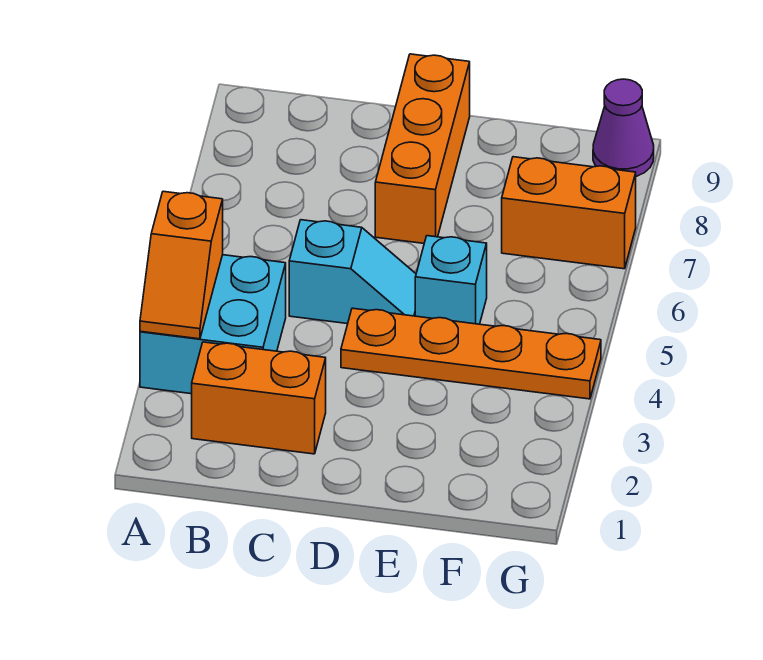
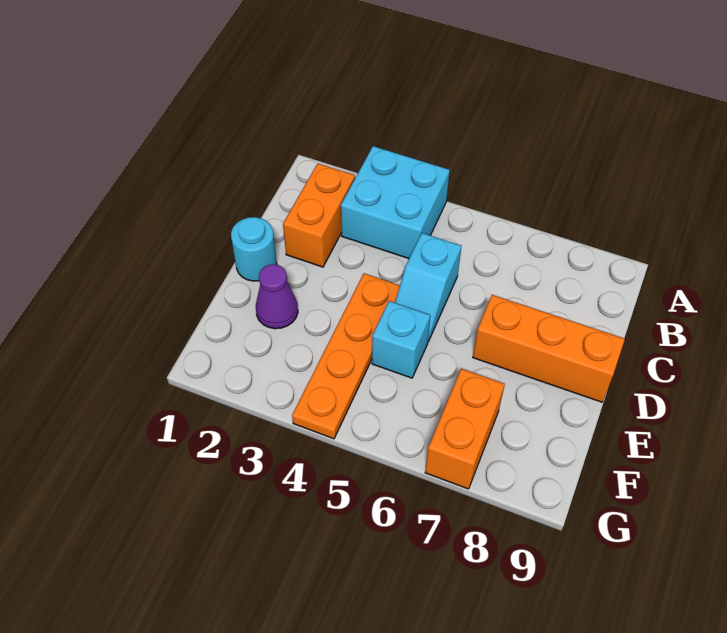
orange 1x2 slope [140,191,223,339] -> none
none -> cyan 1x1 round brick [231,217,277,281]
purple 1x1 cone [593,79,654,176] -> purple 1x1 cone moved to [256,264,298,329]

